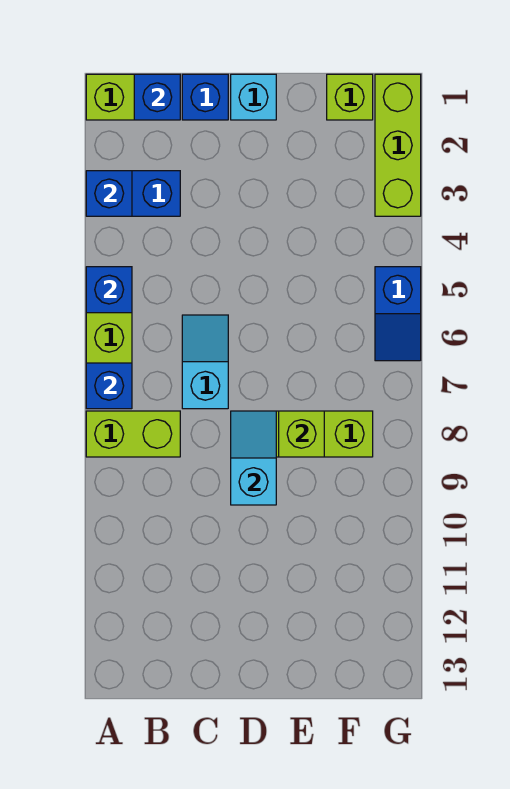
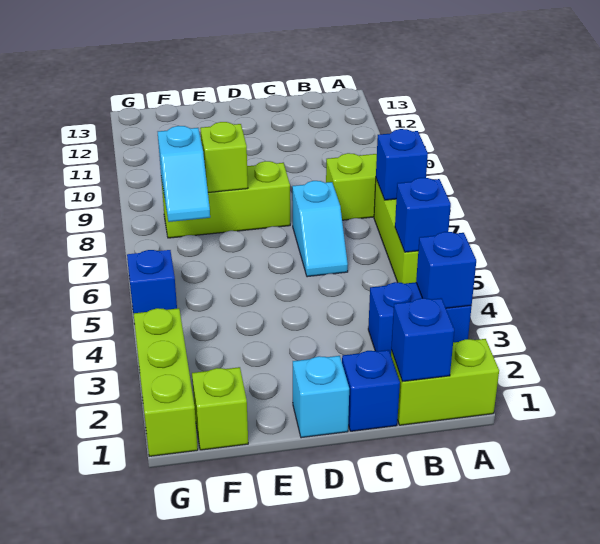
cyan 1x2 slope [231,411,276,505] -> cyan 1x2 slope moved to [158,126,210,222]

